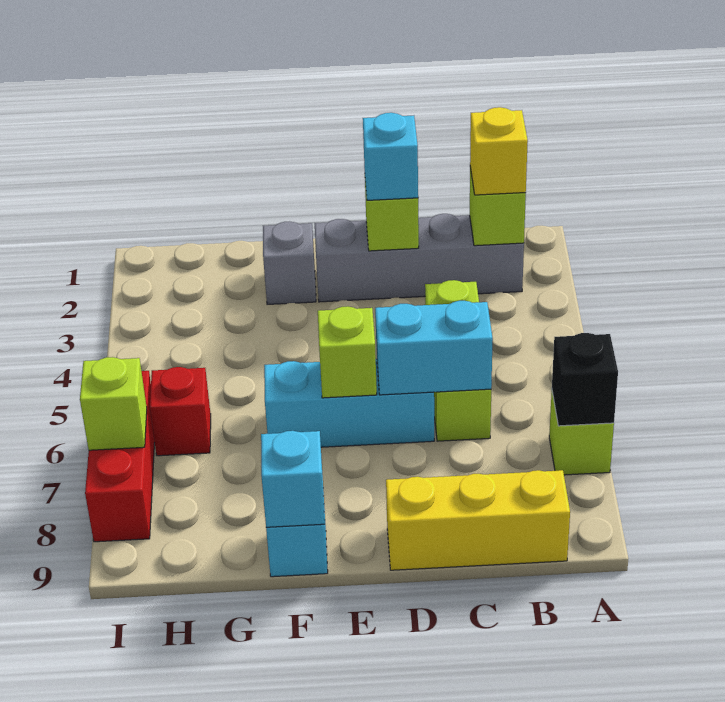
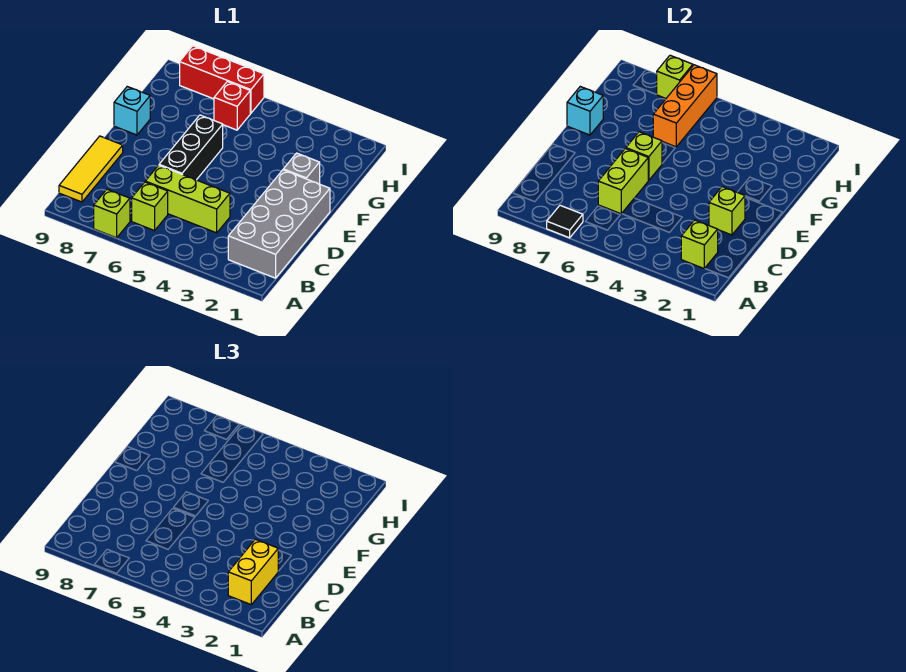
black 1x1 brick [552,333,618,426] -> black 1x1 tile [547,205,583,238]
grey 1x4 brick [315,214,524,302] -> grey 2x4 brick [228,170,330,278]
yellow 1x1 brick [470,107,528,195] -> yellow 1x2 brick [228,539,278,604]
none -> lime 1x1 brick [132,182,168,231]
yellow 1x3 brick [386,470,570,570] -> yellow 1x3 tile [59,136,123,202]
cyan 1x2 brick [375,301,493,395] -> lime 1x2 brick [598,149,648,214]
cyan 1x1 brick [363,113,418,200] -> none
cyan 1x3 brick [264,359,434,447] -> black 1x3 brick [159,115,223,180]
none -> orange 1x3 brick [653,65,717,147]

